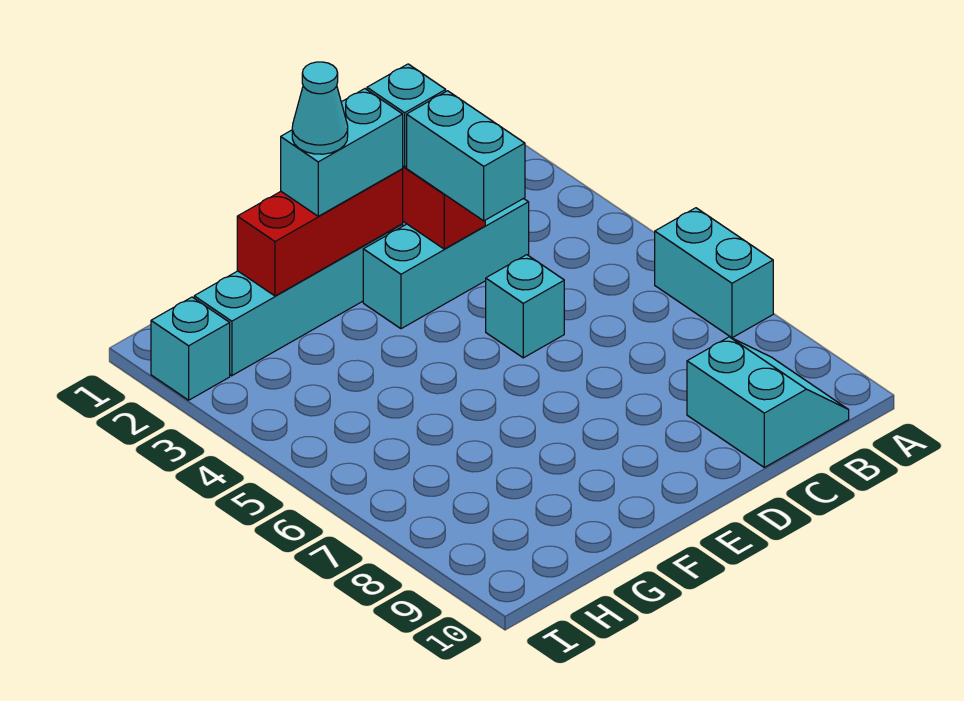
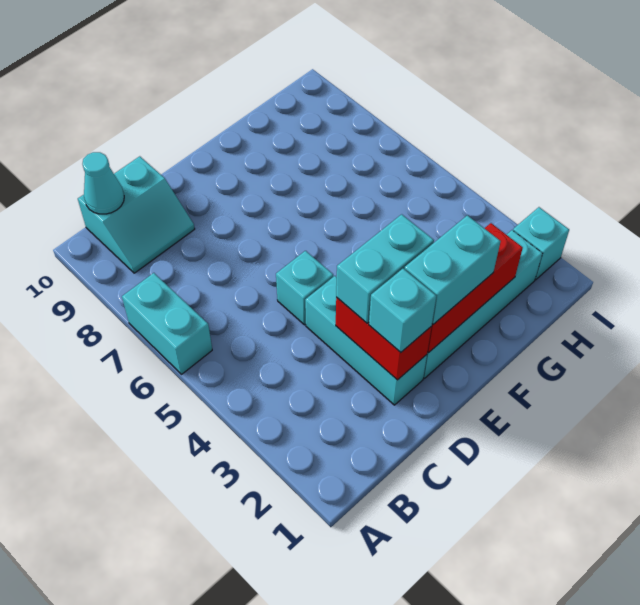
cyan 2x2 slope [687,337,849,467] -> cyan 2x2 slope turned to [78,156,195,273]
cyan 1x3 brick [363,198,529,329] -> cyan 1x3 brick turned to [305,276,427,405]
cyan 1x2 brick [407,91,525,221] -> cyan 1x2 brick turned to [336,214,434,323]
cyan 1x1 cone [292,62,348,154] -> cyan 1x1 cone moved to [83,152,124,214]

